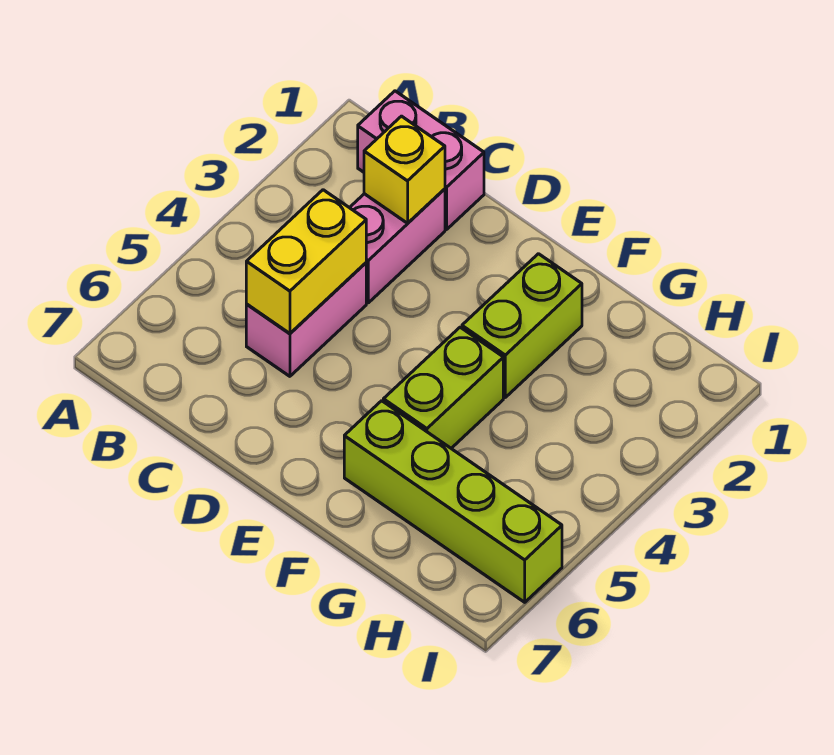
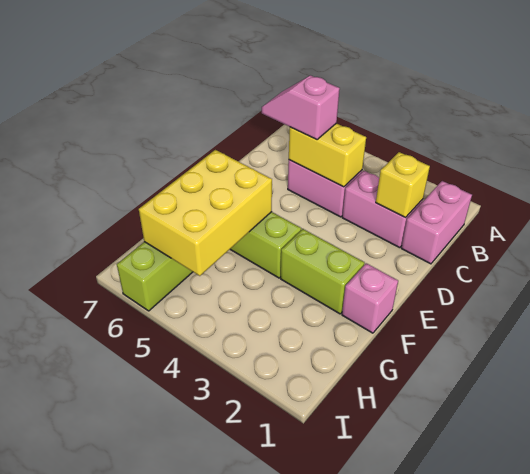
none -> pink 1x2 slope [262,76,340,140]
none -> pink 1x1 brick [342,263,398,333]
none -> yellow 2x3 brick [139,150,272,276]

